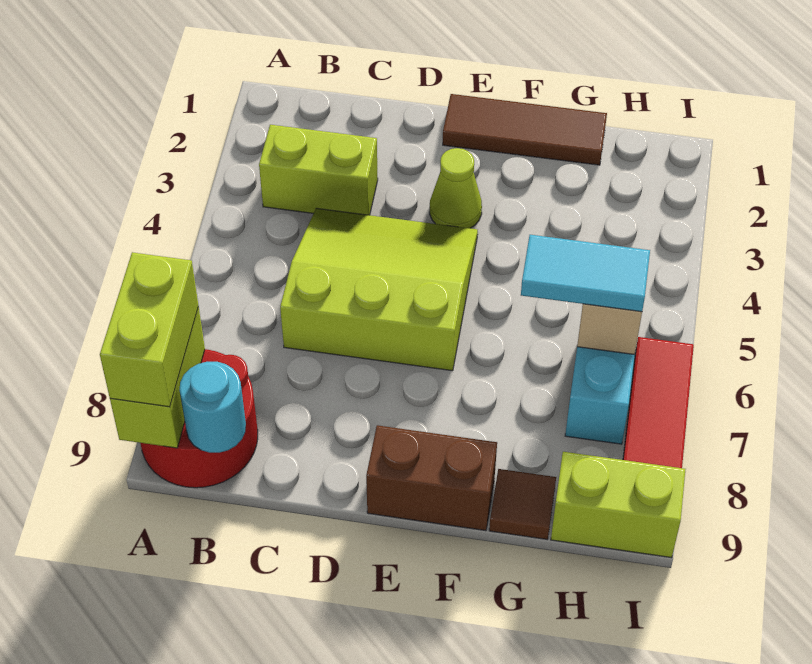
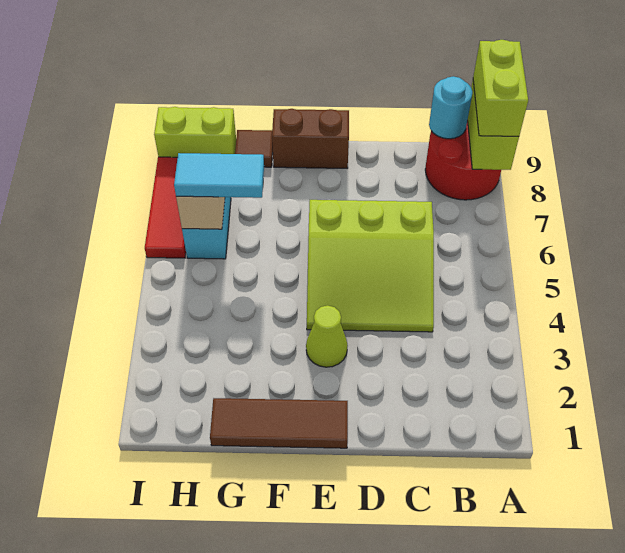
lime 1x2 brick [259,125,378,215] -> none

